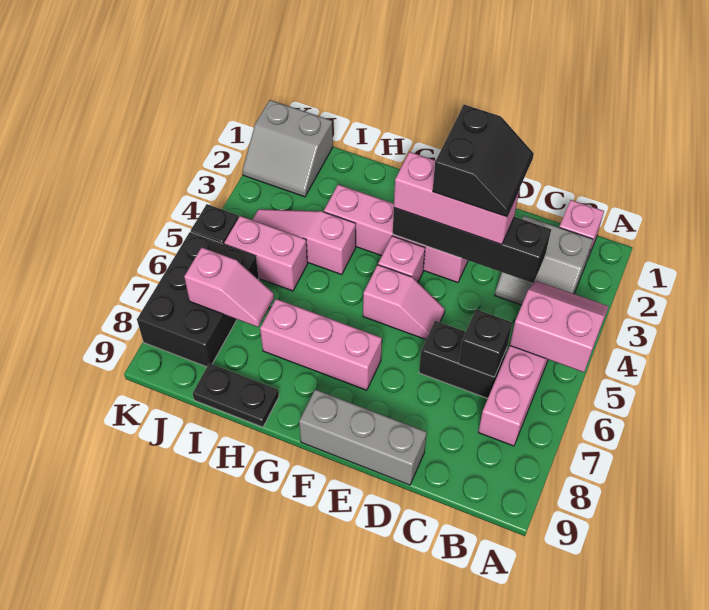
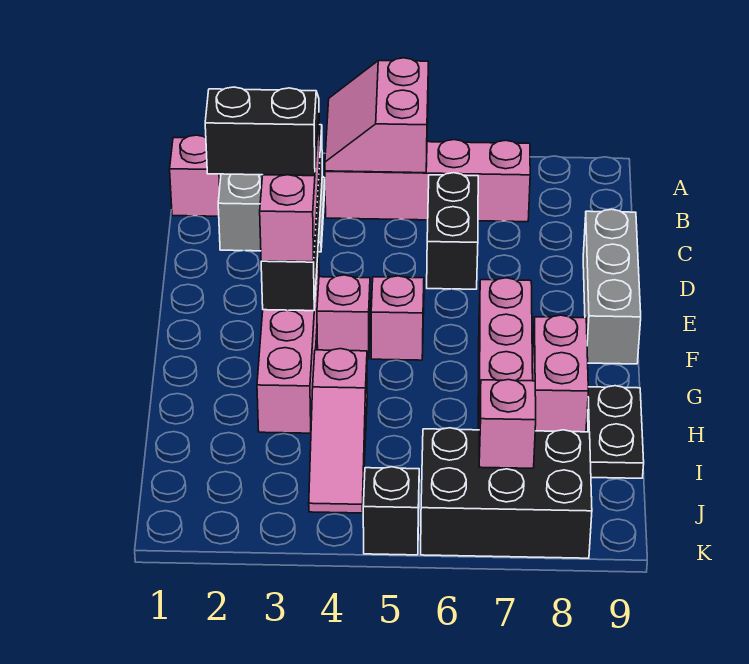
black 1x1 brick [459,309,512,377] -> none
pink 1x2 brick [224,216,308,291] -> pink 1x2 brick moved to [532,315,588,432]
grey 2x2 slope [243,100,333,197] -> none

